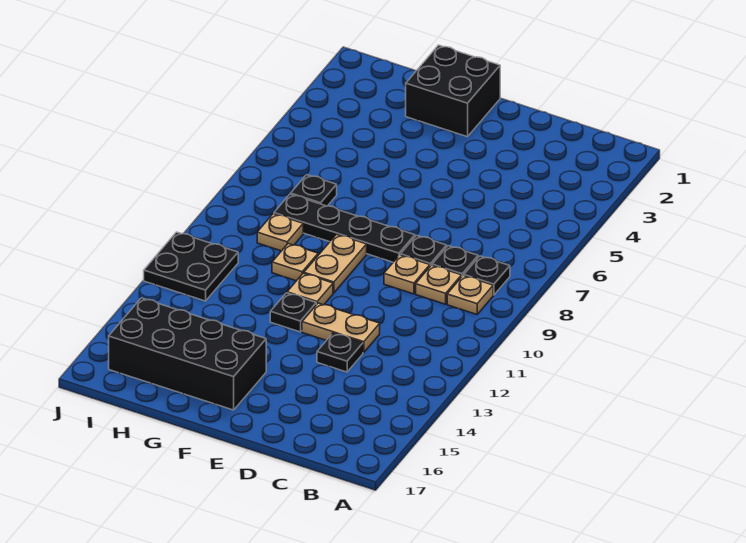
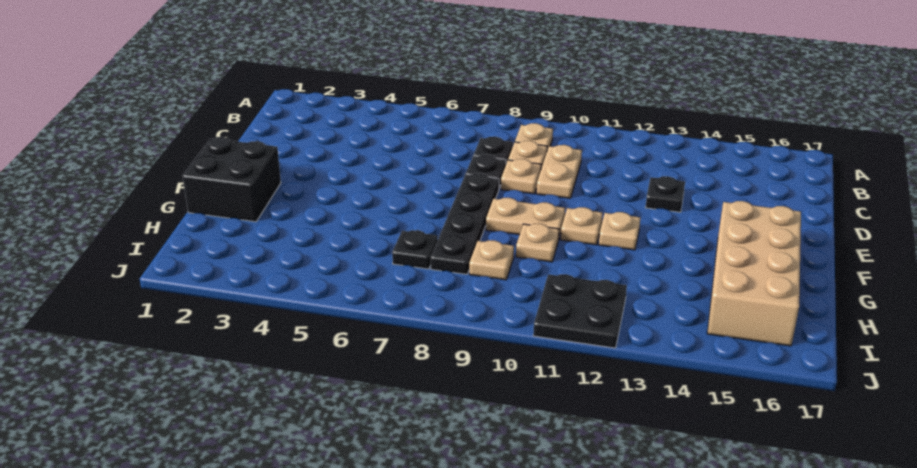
black 1x1 plate [464,256,510,295] -> none
tan 1x2 plate [302,303,380,353] -> tan 1x2 plate moved to [536,145,582,198]
black 1x1 plate [270,293,316,332] -> tan 1x1 plate [599,212,640,250]
black 2x4 brick [109,298,266,410] -> tan 2x4 brick [707,201,801,346]

